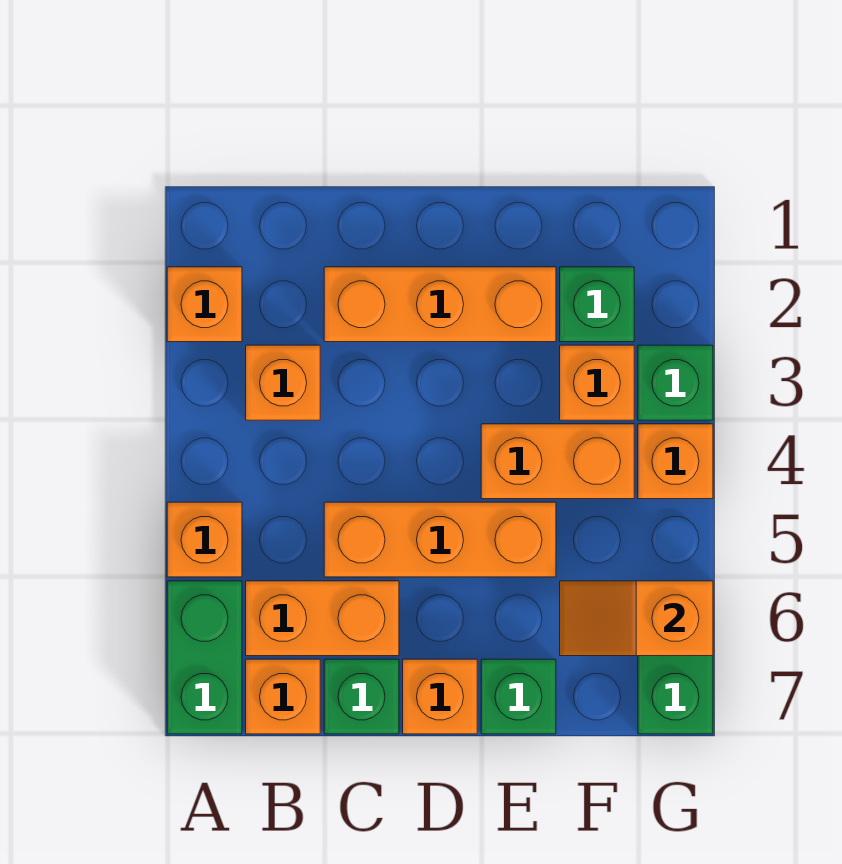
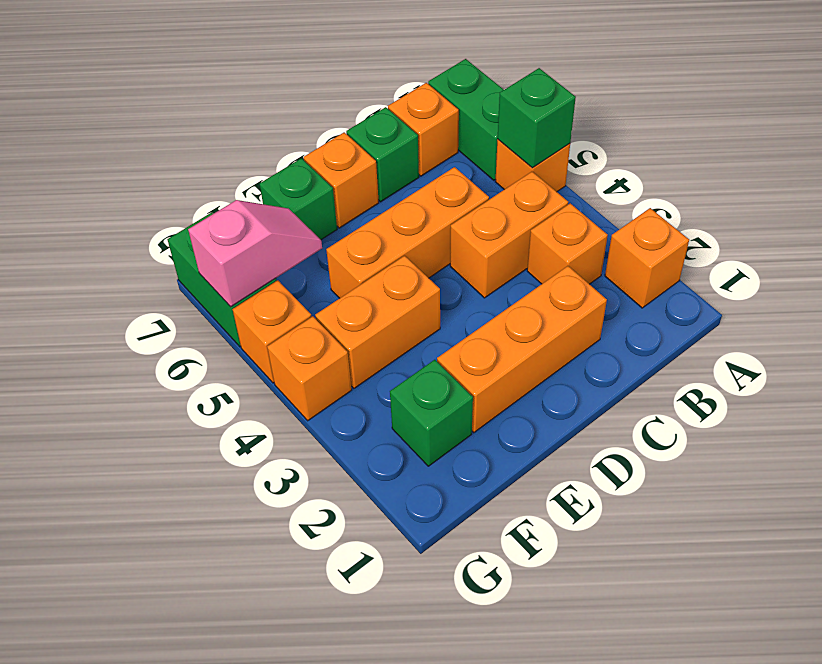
orange 1x2 brick [246,581,399,656] -> orange 1x2 brick moved to [450,172,568,298]
orange 1x1 brick [560,345,634,420] -> orange 1x1 brick moved to [233,280,311,383]
orange 1x2 slope [560,581,713,656] -> pink 1x2 slope [188,200,322,307]
green 1x1 brick [638,345,713,420] -> green 1x1 brick moved to [498,68,576,168]

